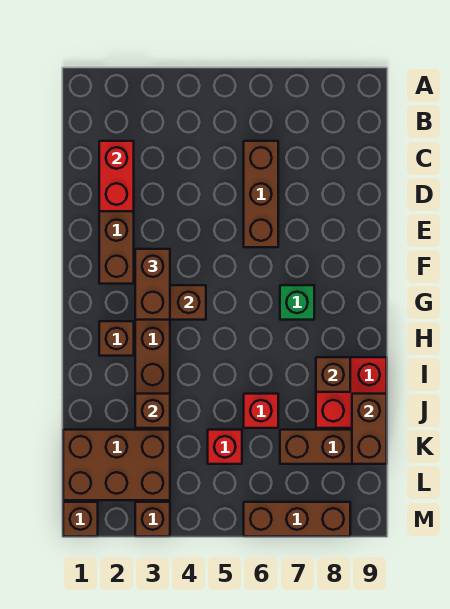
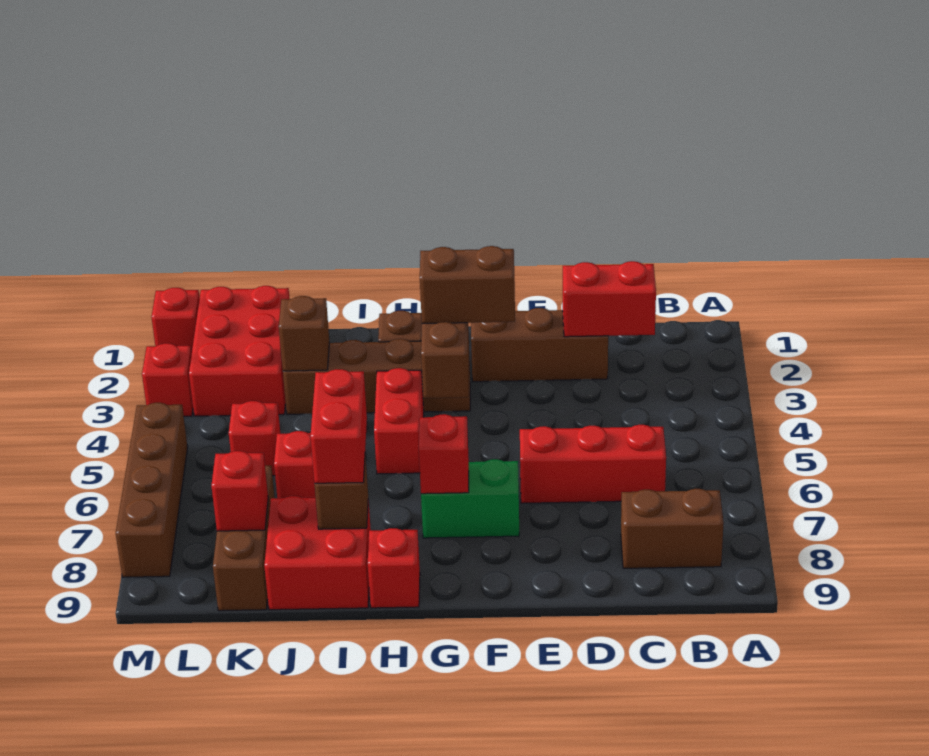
brown 1x3 brick [244,141,278,247] -> red 1x3 brick [520,425,666,503]
green 1x1 brick [280,285,314,320] -> green 1x2 brick [421,459,519,538]
none -> red 1x1 brick [419,414,469,494]
none -> red 1x2 brick [374,368,424,474]
none -> red 1x1 brick [368,528,420,608]
none -> red 1x2 brick [310,369,367,483]
brown 1x2 brick [352,394,387,464] -> brown 1x2 brick moved to [621,489,724,568]
brown 2x3 brick [63,430,170,500] -> red 2x3 brick [189,286,289,416]
none -> red 1x1 brick [211,451,268,531]
brown 1x1 brick [63,502,98,536] -> red 1x1 brick [152,288,200,353]
brown 1x1 brick [135,502,170,536] -> red 1x1 brick [142,343,193,416]
brown 1x3 brick [244,502,350,536] -> brown 1x4 brick [116,403,188,577]

